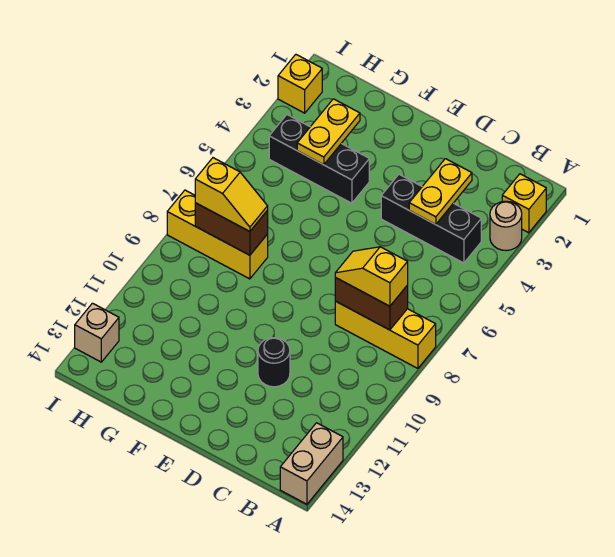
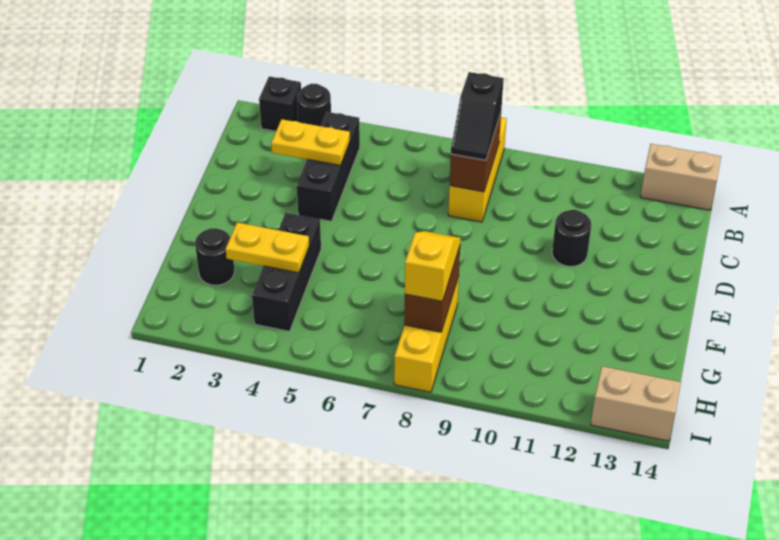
yellow 1x1 brick [502,174,546,233] -> black 1x1 brick [259,76,301,131]
tan 1x1 round brick [490,201,522,251] -> black 1x1 round brick [297,84,331,126]
yellow 1x2 slope [335,247,408,306] -> black 1x2 slope [451,72,504,160]
none -> black 1x1 round brick [195,228,235,285]
yellow 1x1 brick [278,55,322,113] -> none
tan 1x1 brick [75,303,119,362] -> tan 1x2 brick [591,366,681,441]

